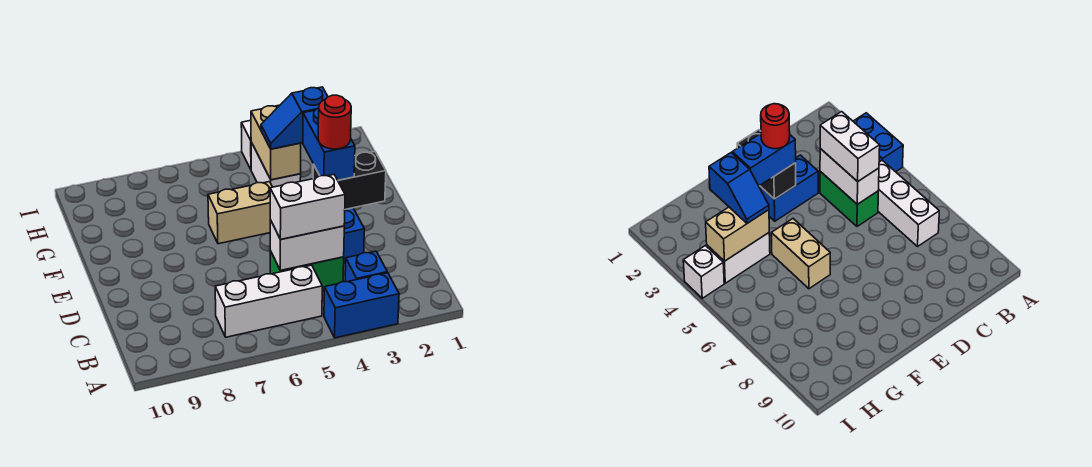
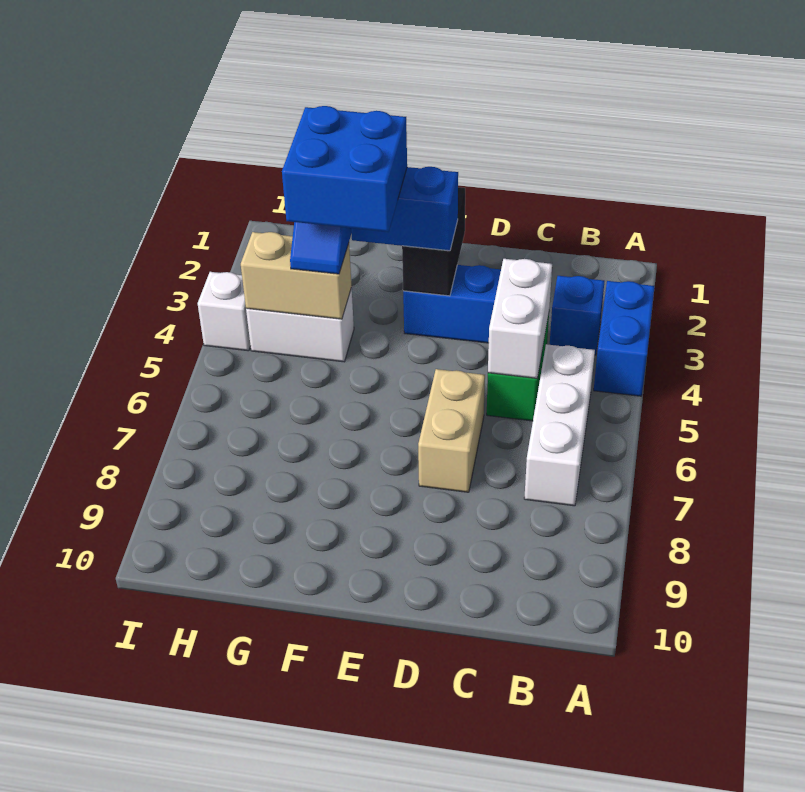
white 1x2 brick [270,175,345,240] -> none
red 1x1 round brick [318,95,351,149] -> none
none -> blue 2x2 brick [282,106,407,232]
tan 1x2 brick [208,182,272,244] -> tan 1x2 brick moved to [418,369,485,492]

